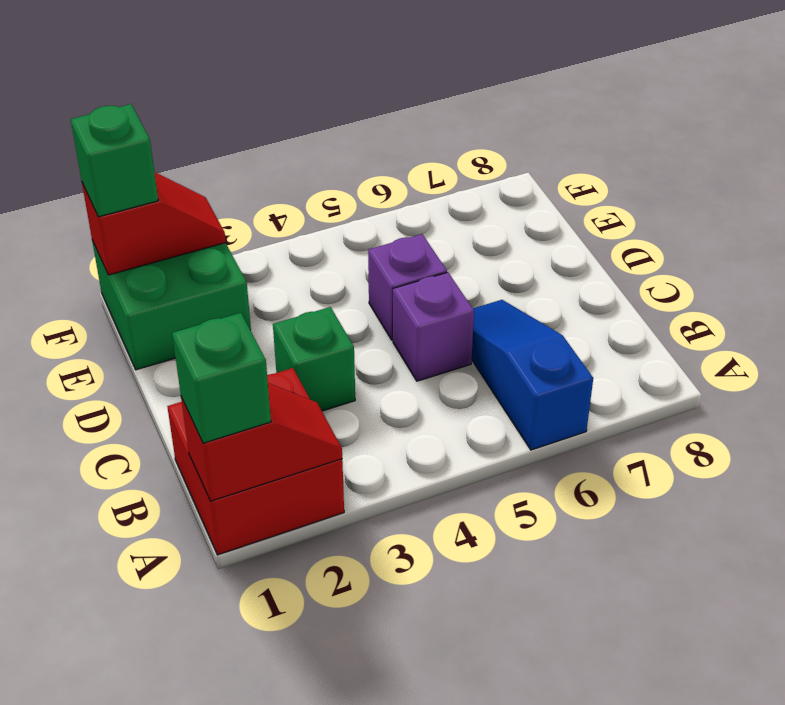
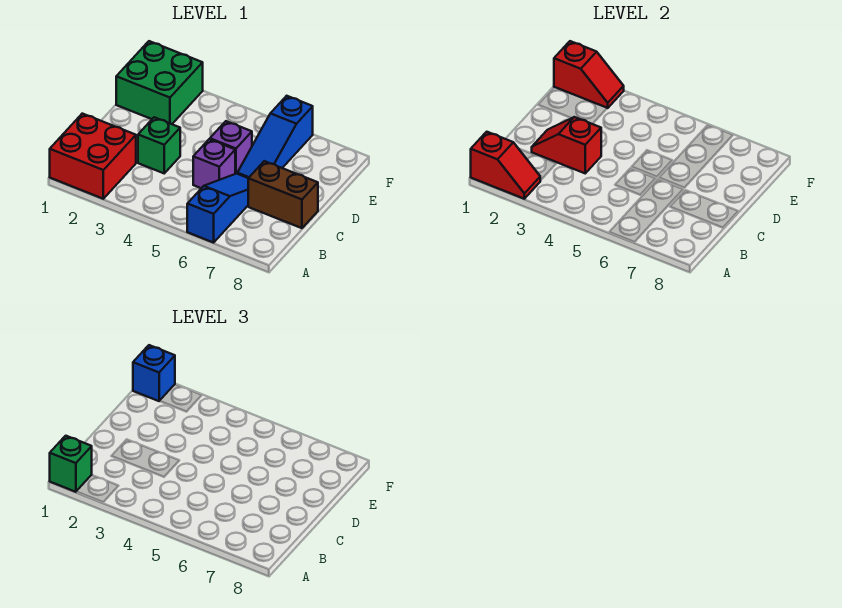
none -> red 1x2 slope [532,117,601,173]
none -> brown 1x2 brick [248,161,318,228]
none -> blue 1x3 slope [237,96,313,178]
green 1x1 brick [71,104,158,217] -> blue 1x1 brick [133,345,175,401]

